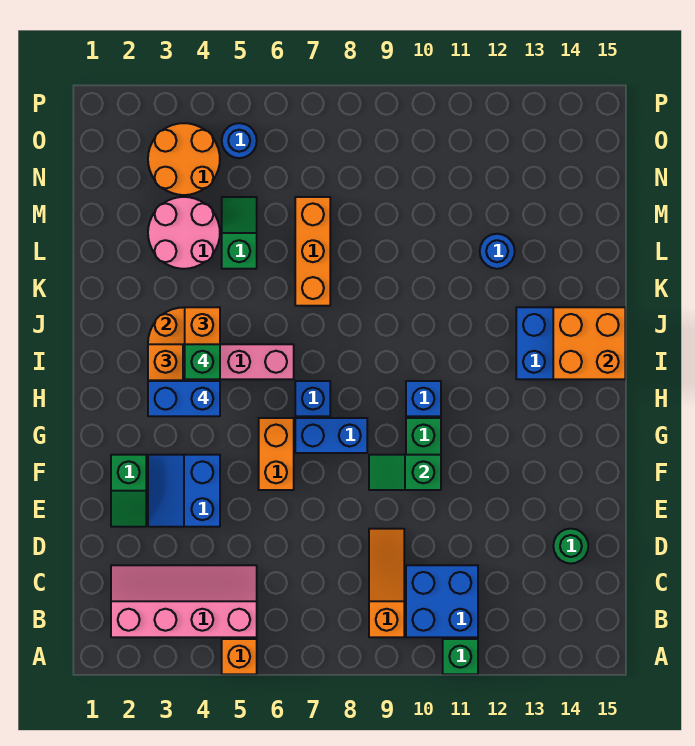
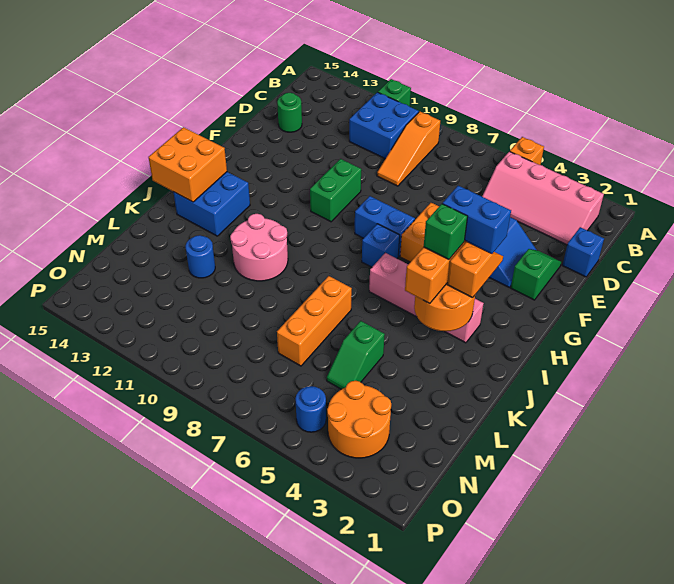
green 1x2 slope [369,455,441,490] -> none
blue 1x1 brick [406,381,441,416] -> blue 1x1 brick moved to [563,227,604,277]
pink 2x2 round brick [148,197,220,269] -> pink 2x2 round brick moved to [230,214,288,281]

